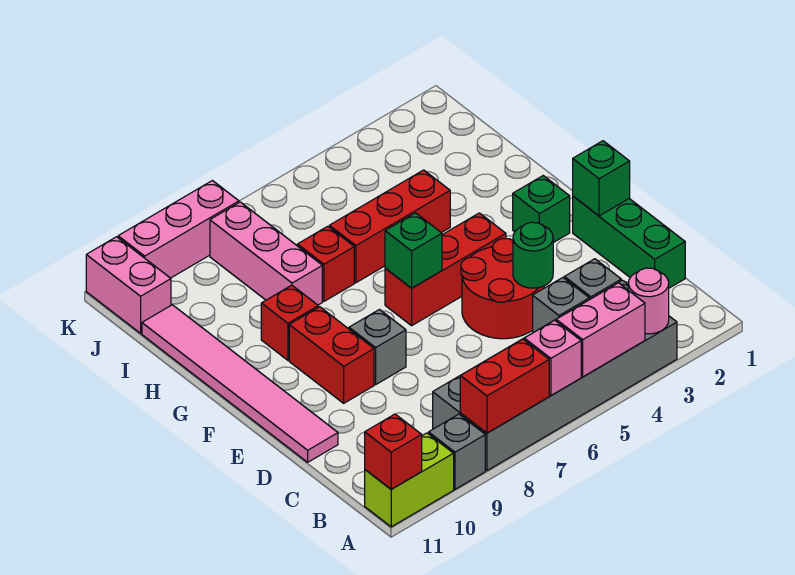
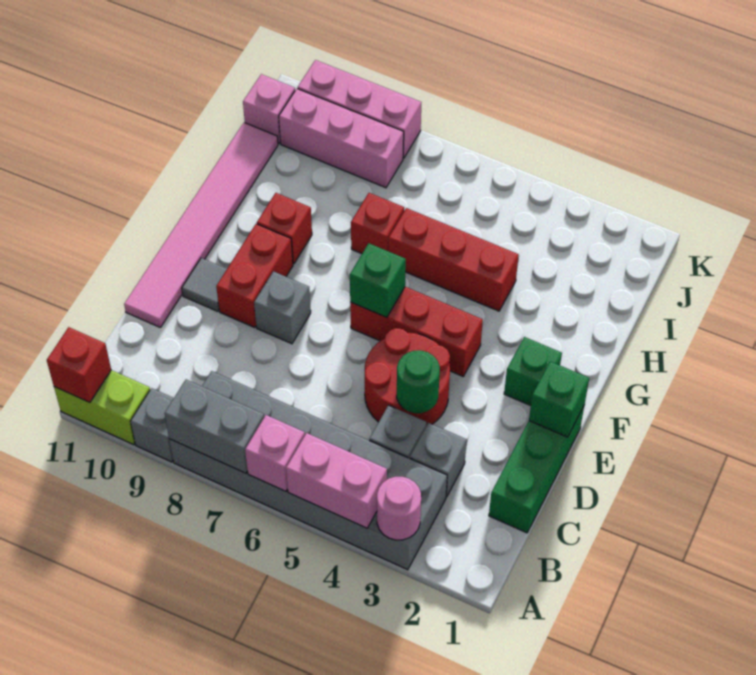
red 1x2 brick [460,339,549,433] -> grey 1x2 brick [165,379,264,473]
none -> grey 1x1 tile [182,258,227,311]
pink 1x3 brick [210,202,322,305] -> pink 1x3 brick turned to [279,89,404,188]
pink 1x2 brick [86,237,171,333] -> pink 1x1 brick [243,74,295,144]

